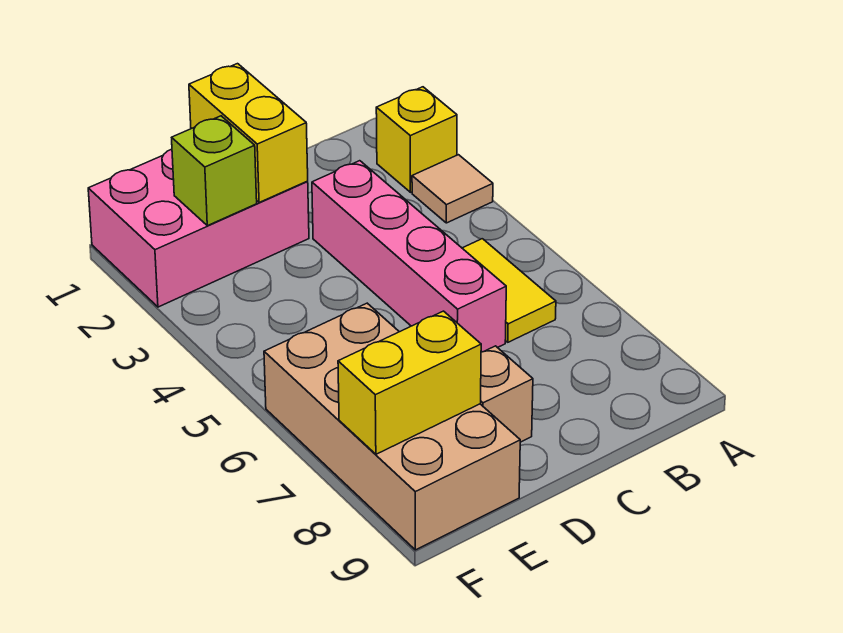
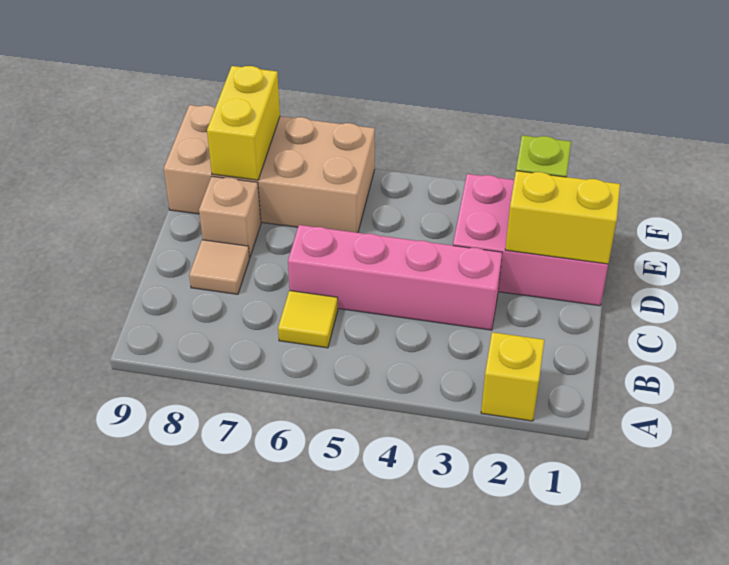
tan 1x1 tile [412,155,493,223] -> tan 1x1 tile moved to [189,240,249,294]
yellow 1x2 tile [462,239,556,342] -> yellow 1x1 tile [278,290,338,348]
pink 2x3 brick [88,149,309,307] -> pink 2x3 brick turned to [453,174,608,306]

